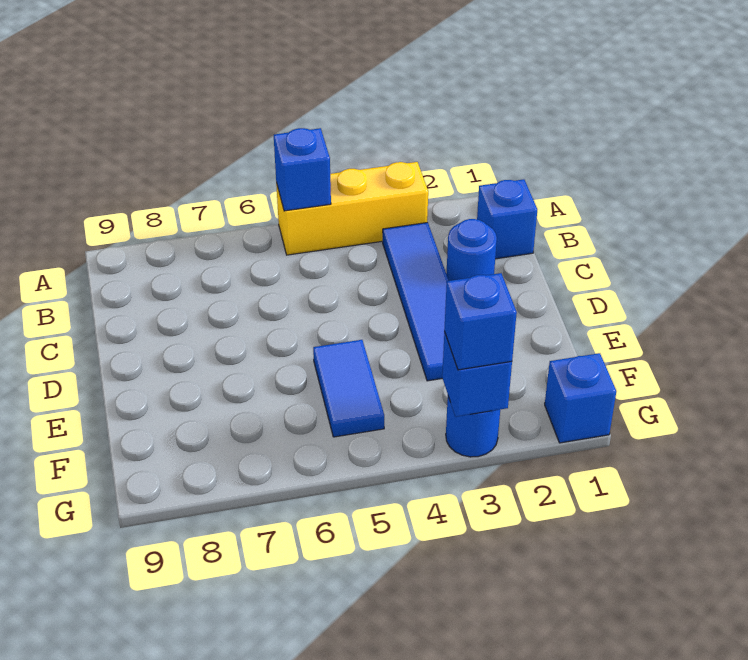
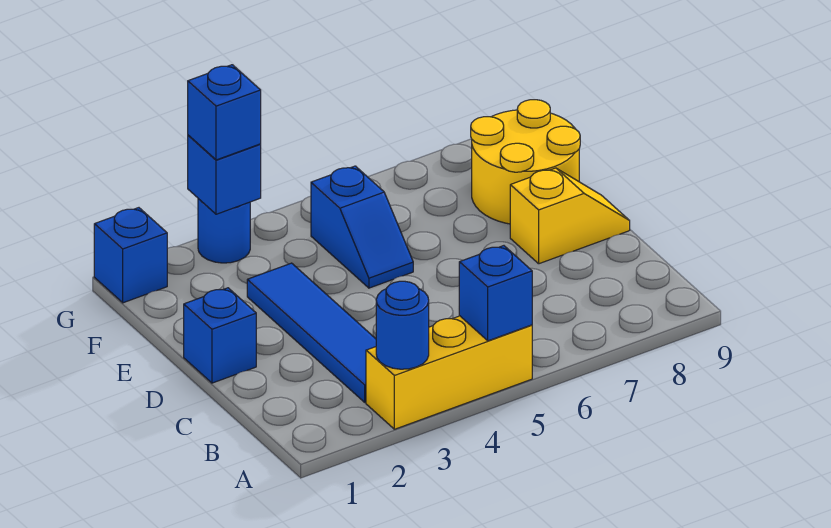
blue 1x1 brick [477,179,537,259] -> blue 1x1 brick moved to [184,288,256,383]
blue 1x1 round brick [446,219,497,281] -> blue 1x1 round brick moved to [376,281,429,369]
none -> yellow 1x2 slope [510,168,630,264]
blue 1x2 tile [313,340,384,437] -> blue 1x2 slope [311,166,413,288]
none -> yellow 2x2 round brick [471,100,580,224]

